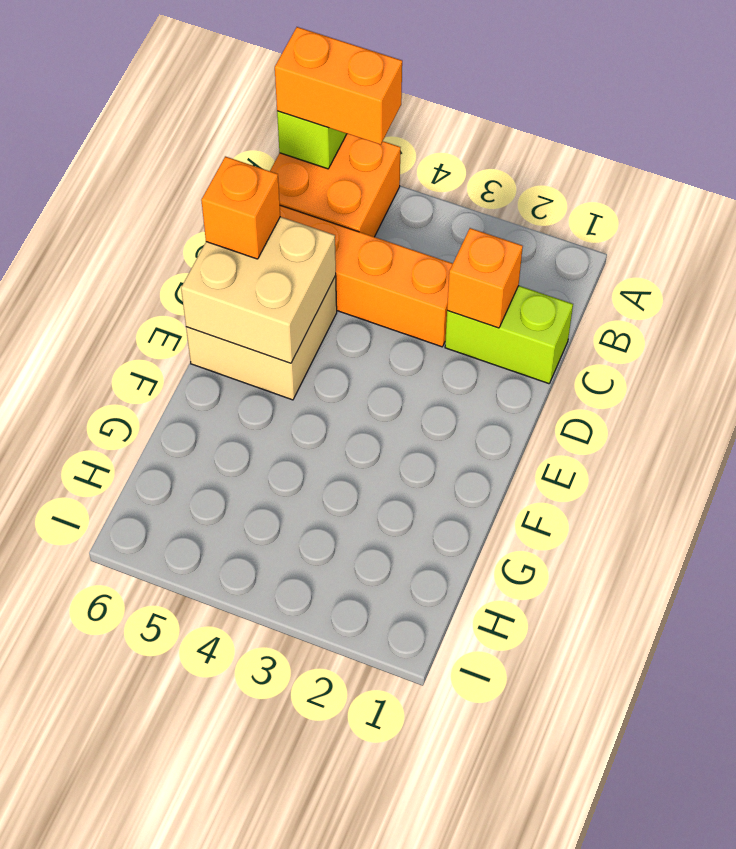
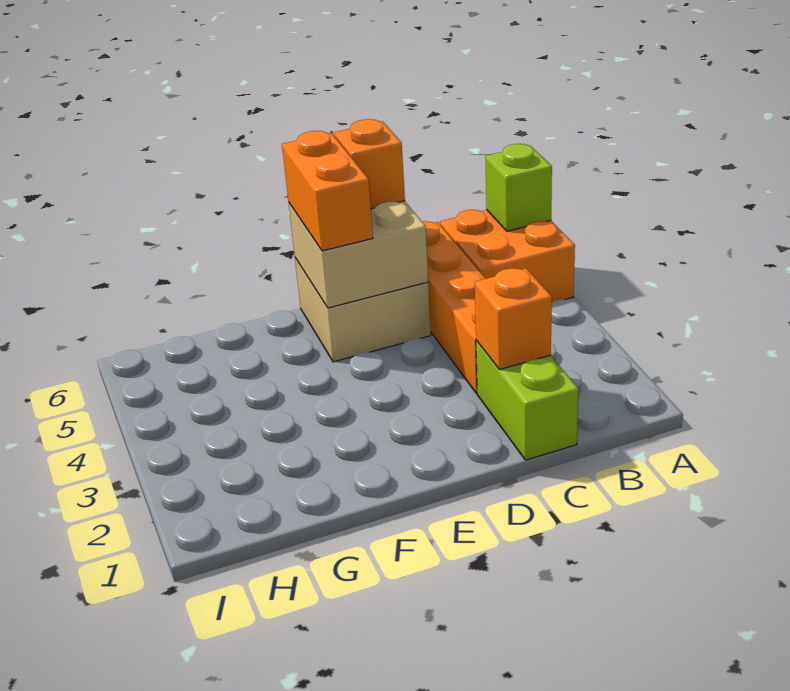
orange 1x2 brick [275,27,402,145] -> orange 1x2 brick moved to [282,131,373,251]

